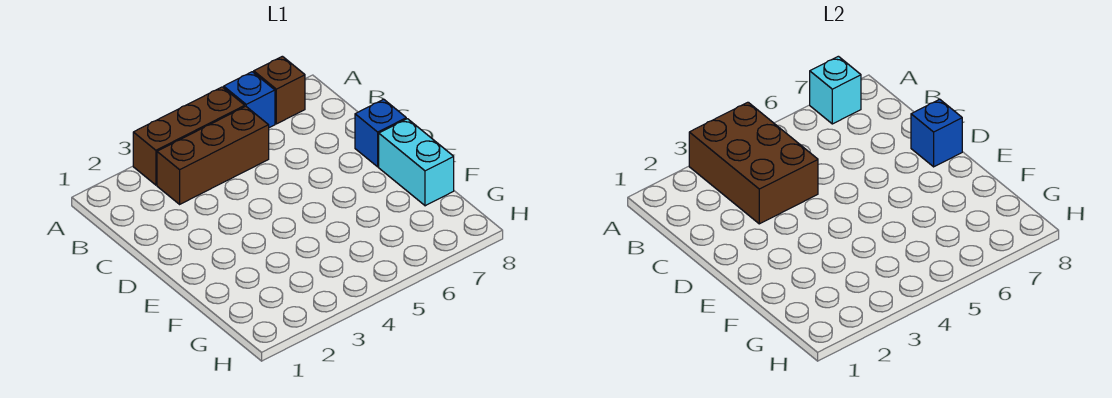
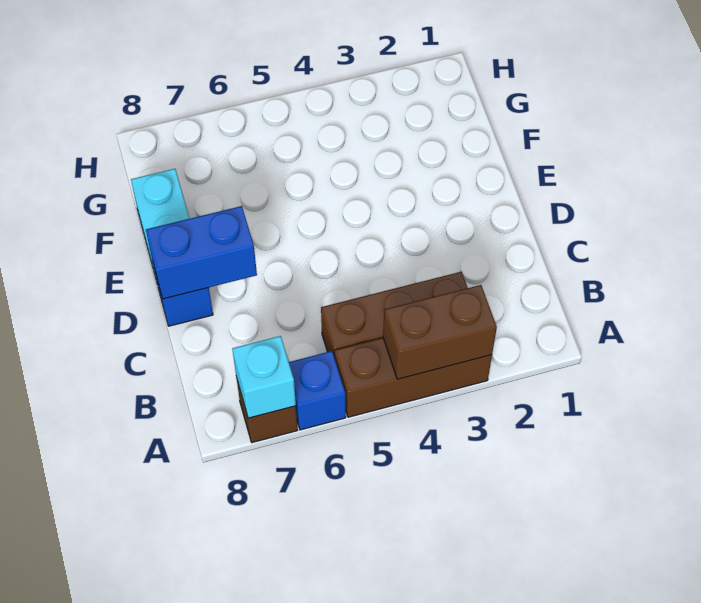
brown 2x3 brick [689,102,818,224] -> brown 1x2 brick [383,285,497,379]
blue 1x1 brick [911,99,962,167] -> blue 1x2 brick [146,206,257,299]

